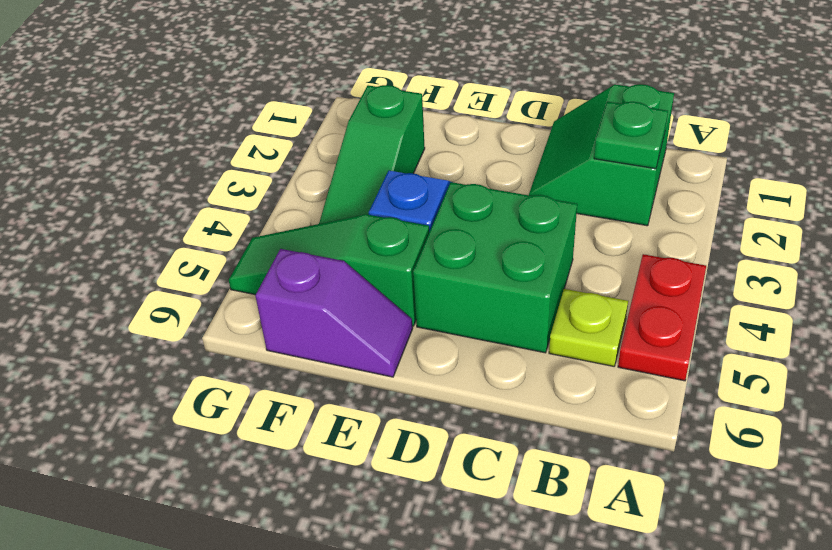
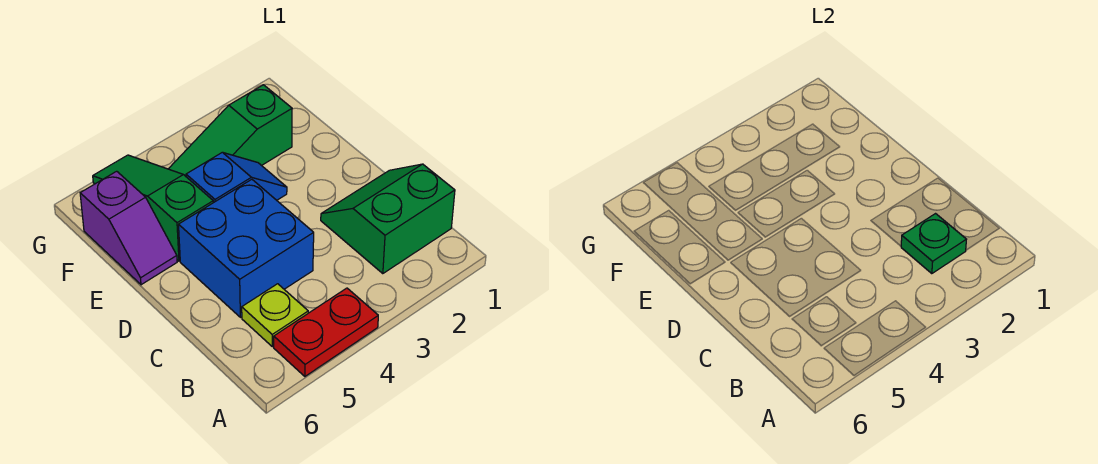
green 2x2 brick [413,182,577,353] -> blue 2x2 brick [179,179,314,317]

